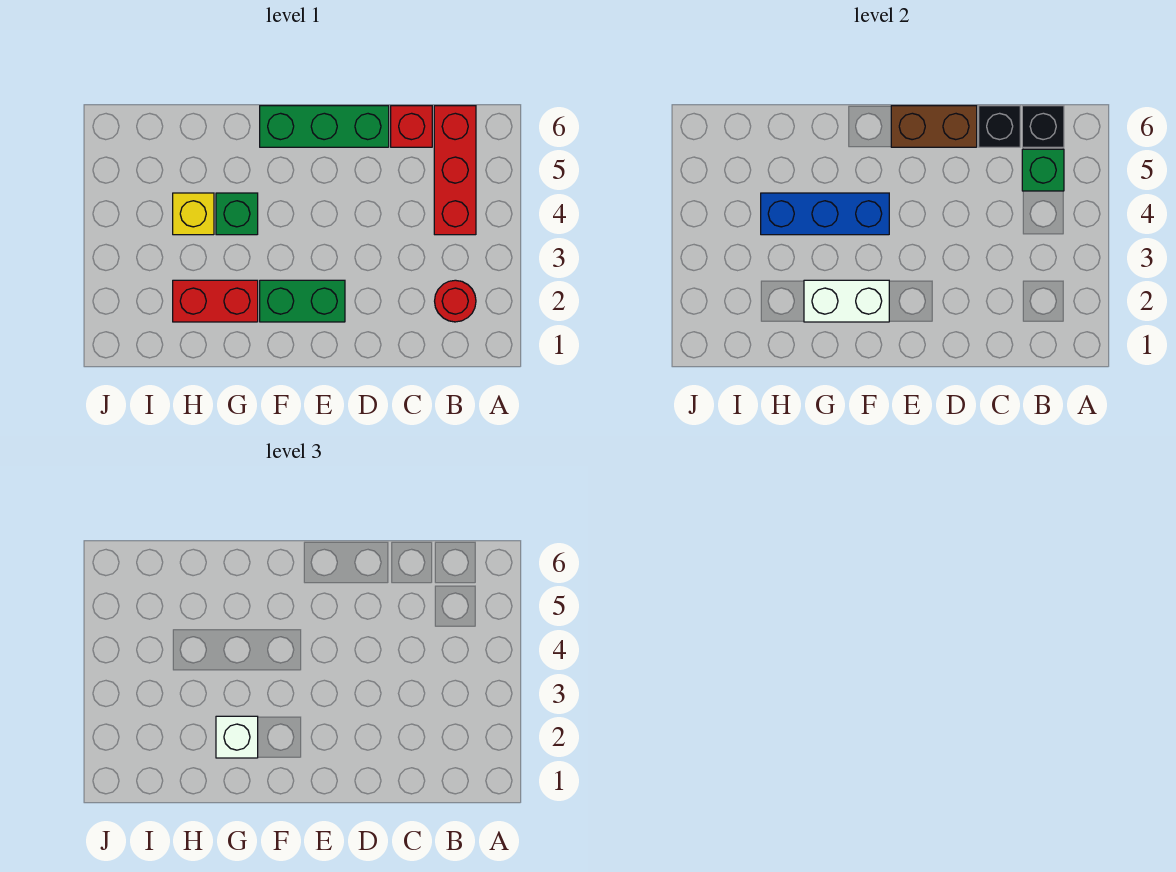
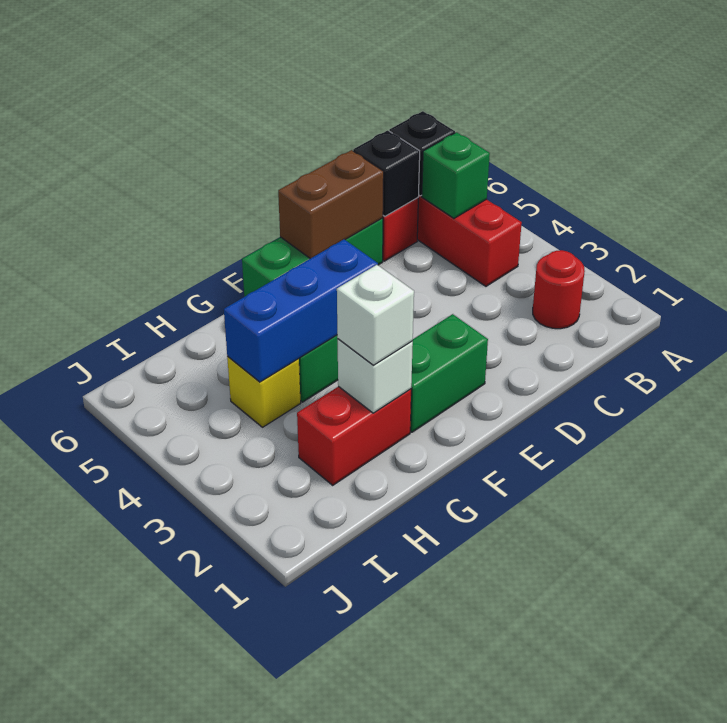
white 1x2 brick [804,280,889,322] -> white 1x1 brick [338,339,413,413]

